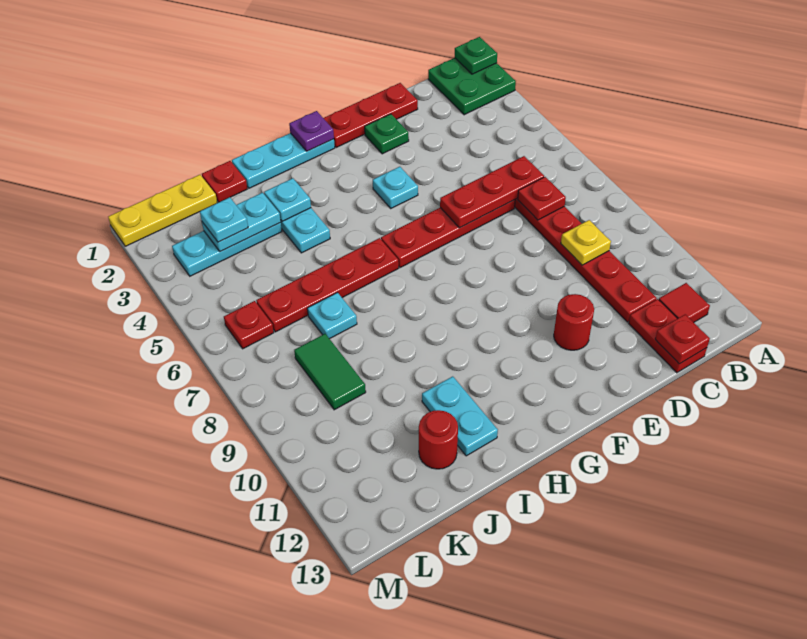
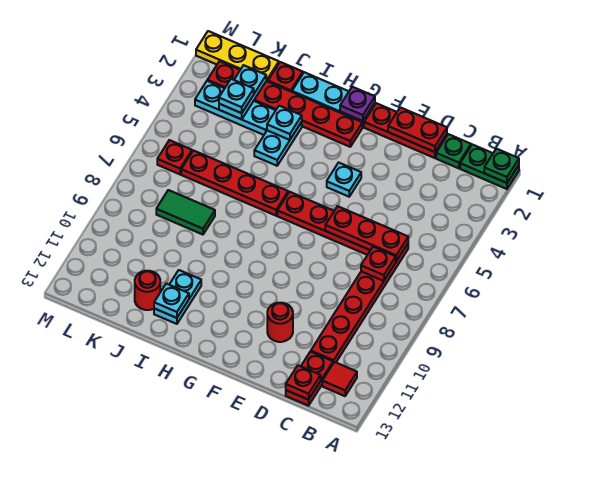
green 2x2 plate [428,58,516,115] -> green 1x2 plate [460,144,519,189]
yellow 1x1 plate [561,220,611,265] -> none
none -> red 1x2 plate [388,107,447,152]
green 1x1 plate [365,114,409,154] -> green 1x1 plate moved to [436,134,471,168]
none -> red 1x6 plate [207,61,362,147]
cyan 1x2 plate [202,192,281,252] -> cyan 1x2 plate turned to [219,65,266,119]
cyan 1x1 plate [307,293,357,339] -> cyan 1x1 plate moved to [154,284,189,318]
green 1x2 tile [294,334,366,410] -> green 1x2 tile turned to [156,190,215,235]

